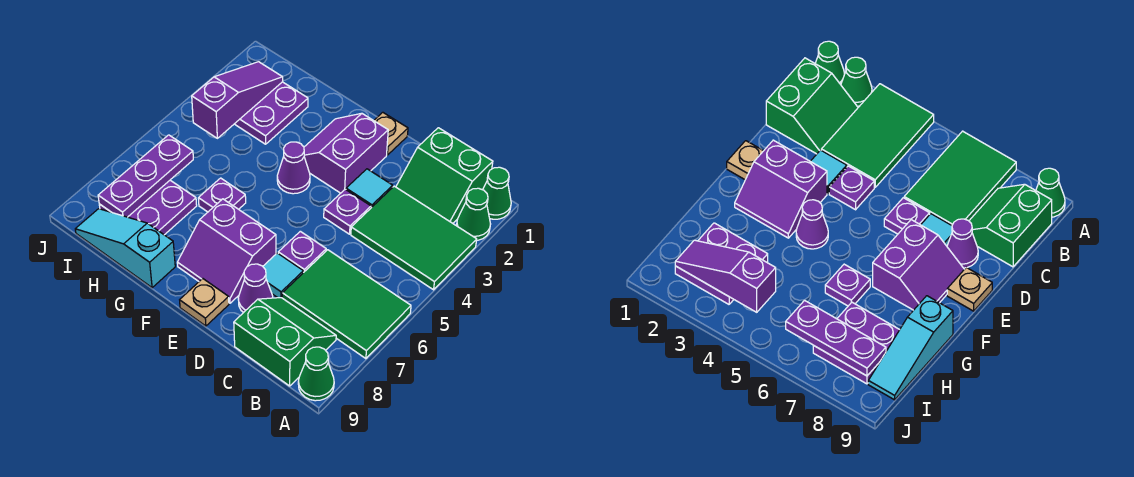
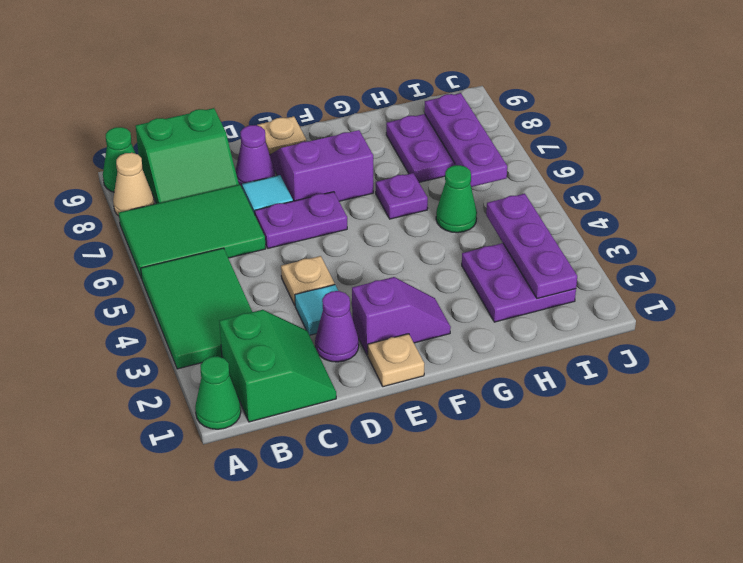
green 1x1 cone [457,188,490,240] -> green 1x1 cone moved to [436,165,477,233]
green 2x3 tile [351,186,477,290] -> green 2x3 tile turned to [141,248,252,369]
none -> tan 1x1 cone [113,153,154,216]
green 2x2 slope [396,128,493,223] -> green 2x2 slope turned to [219,310,336,422]
purple 1x1 plate [324,189,371,234] -> tan 1x1 plate [281,256,335,305]
purple 1x1 plate [278,231,326,273] -> purple 1x2 plate [255,192,347,248]
purple 2x2 slope [304,113,388,193] -> purple 1x2 slope [352,277,451,355]
purple 1x1 cone [277,142,310,194] -> purple 1x1 cone moved to [315,291,359,362]
cyan 1x3 slope [75,209,175,288] -> none
purple 1x3 slope [192,62,283,138] -> purple 1x3 plate [486,194,577,298]

